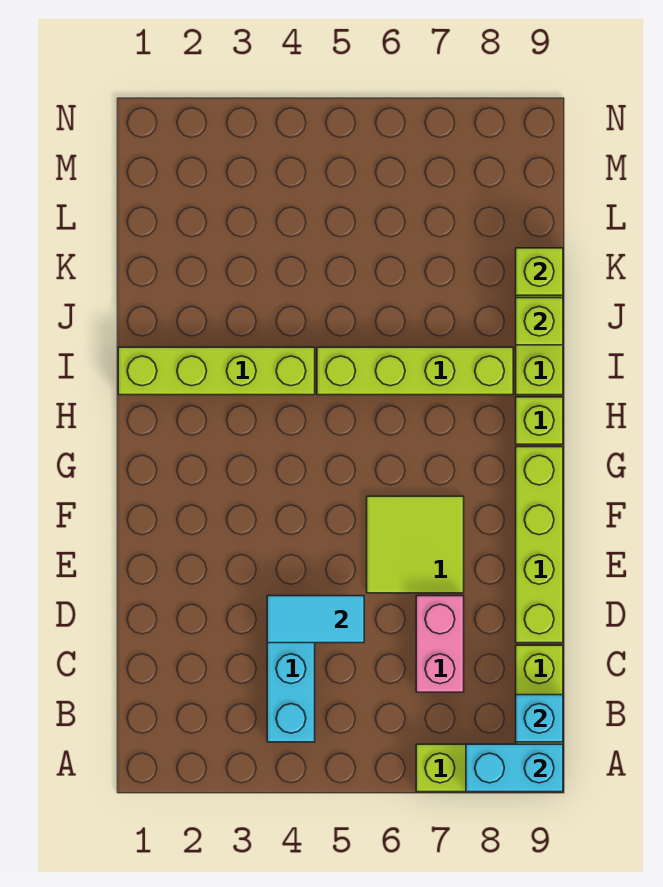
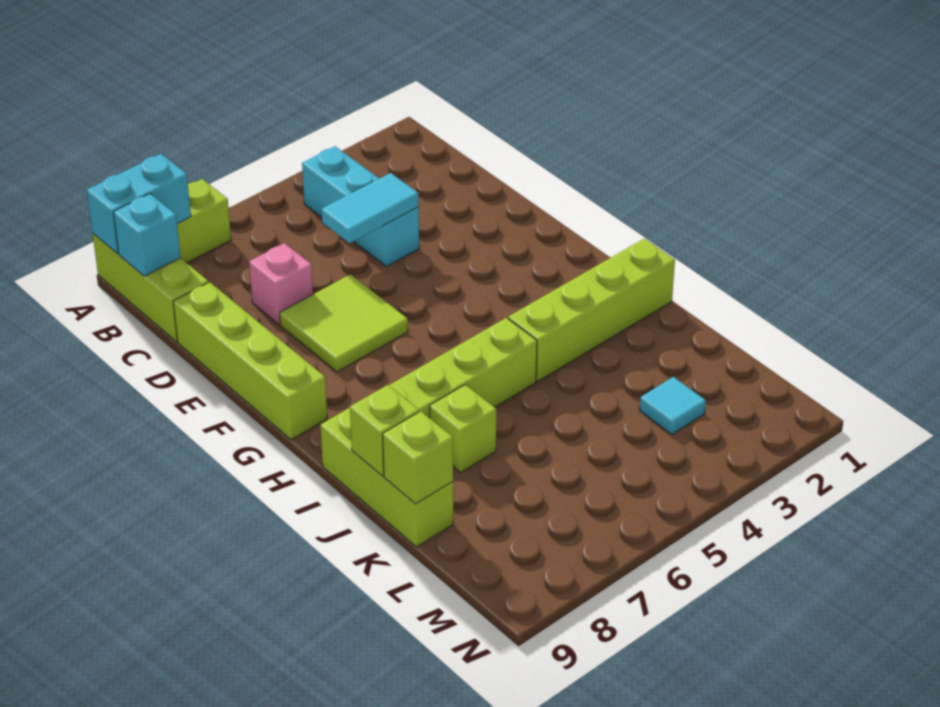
pink 1x2 brick [416,596,464,692] -> pink 1x1 brick [249,243,313,325]
lime 1x1 brick [516,397,563,444] -> lime 1x1 brick moved to [430,385,496,472]
none -> cyan 1x1 tile [640,377,706,435]

